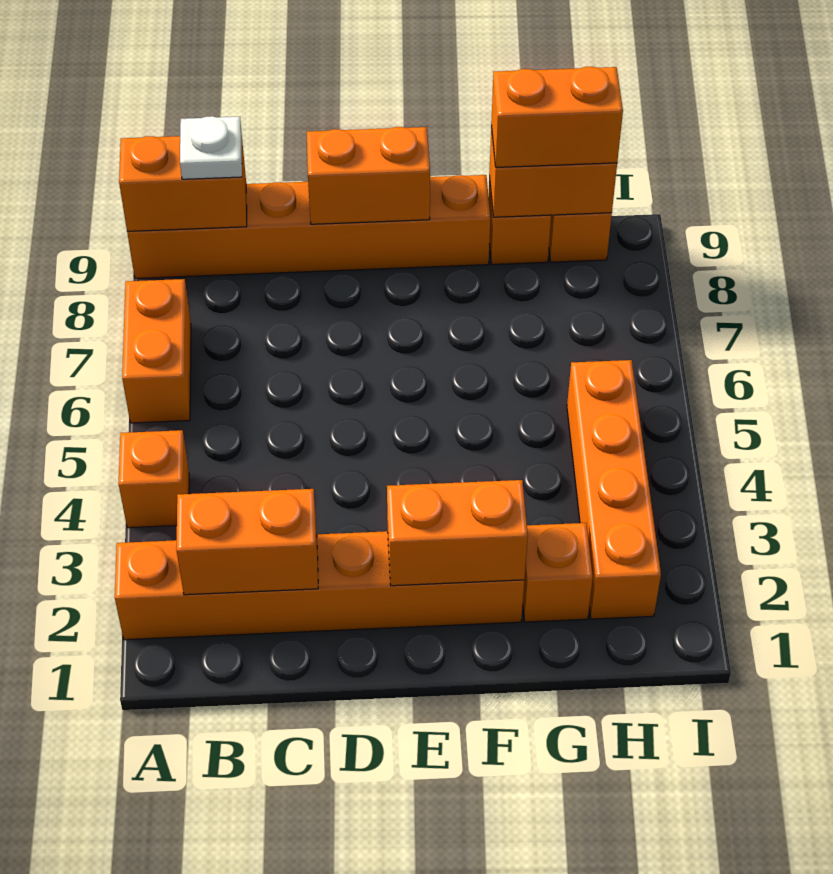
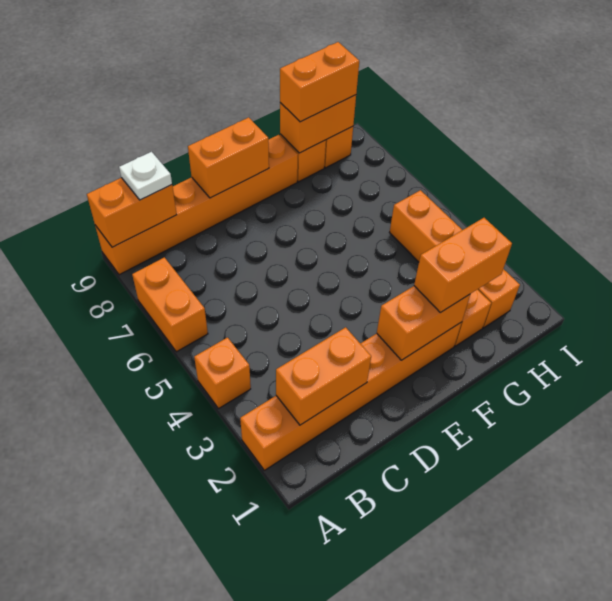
none -> orange 1x2 brick [414,218,512,313]

